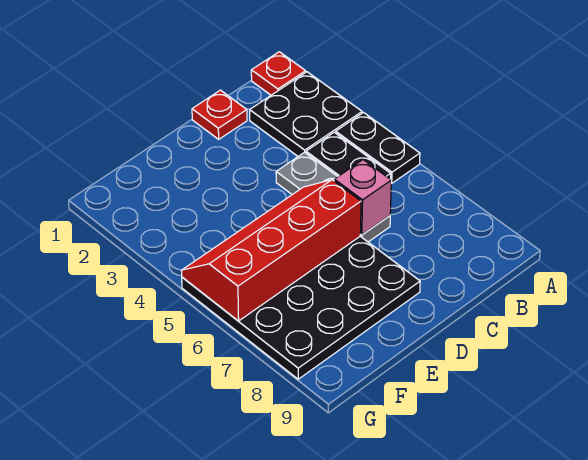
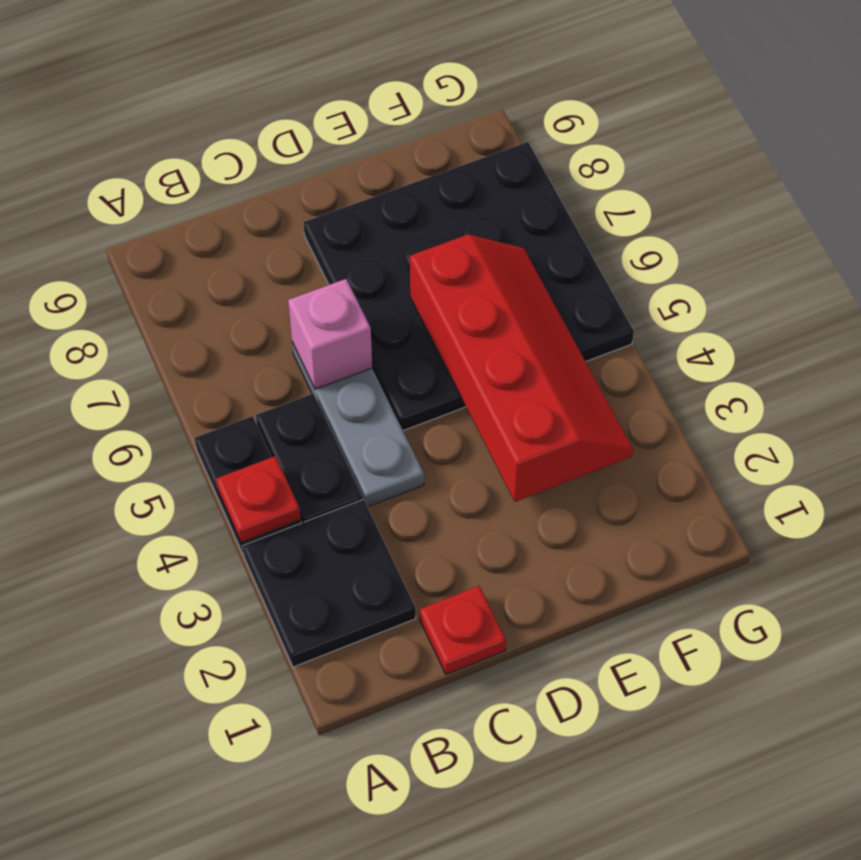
red 1x1 plate [251,52,306,95] -> red 1x1 plate moved to [216,456,301,543]
red 2x4 slope [181,180,361,321] -> red 2x4 slope turned to [410,235,633,502]

